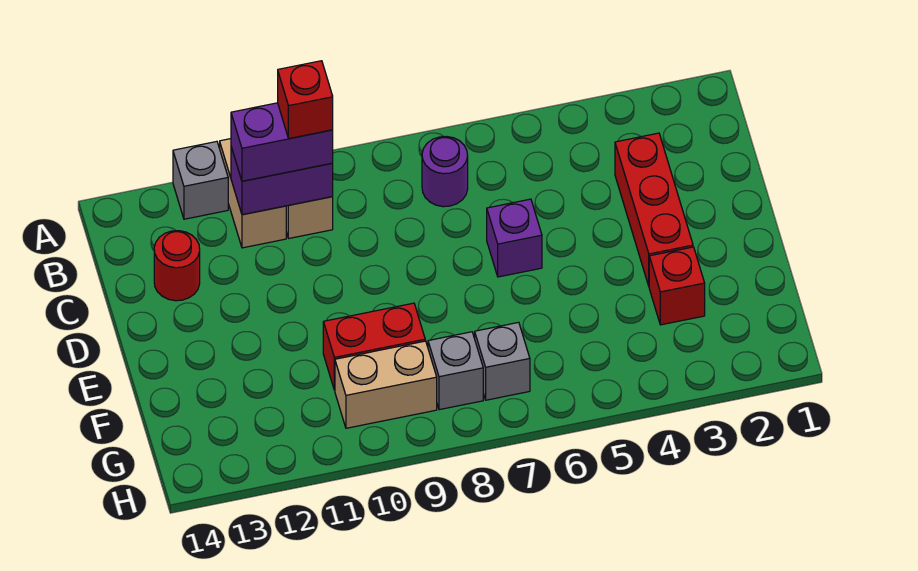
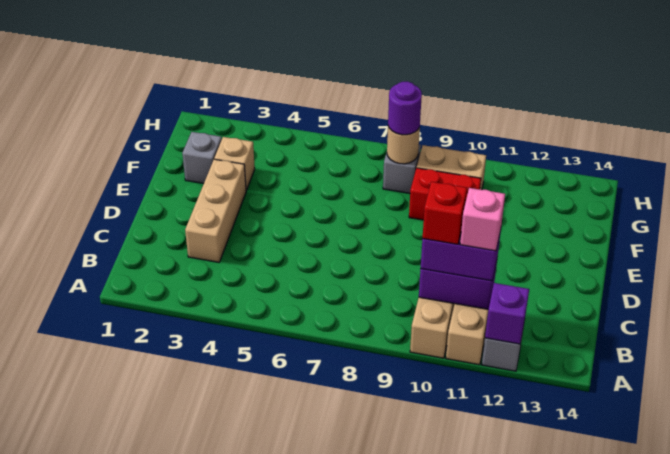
purple 1x1 round brick [422,137,468,207] -> purple 1x1 round brick moved to [388,81,422,135]
none -> pink 1x1 brick [460,188,505,251]
red 1x3 brick [615,133,693,286] -> tan 1x3 brick [185,159,246,262]
red 1x1 round brick [154,231,200,301] -> none
purple 1x1 brick [487,199,542,277] -> purple 1x1 brick moved to [485,283,529,344]
red 1x1 brick [649,247,705,325] -> tan 1x1 brick [214,137,255,190]
grey 1x1 brick [475,322,530,400] -> grey 1x1 brick moved to [182,132,222,184]
none -> tan 1x1 round brick [387,126,420,164]

